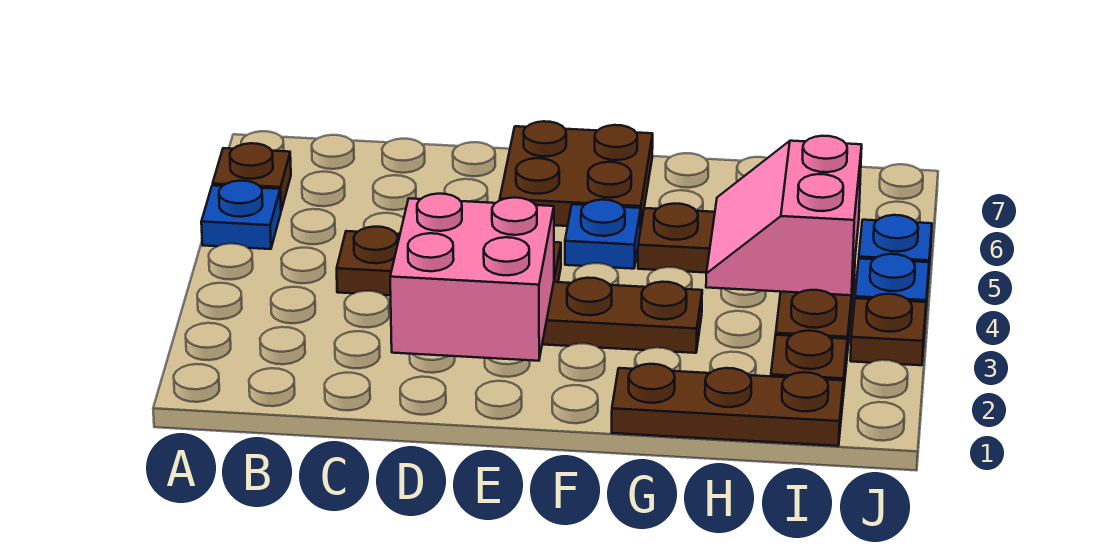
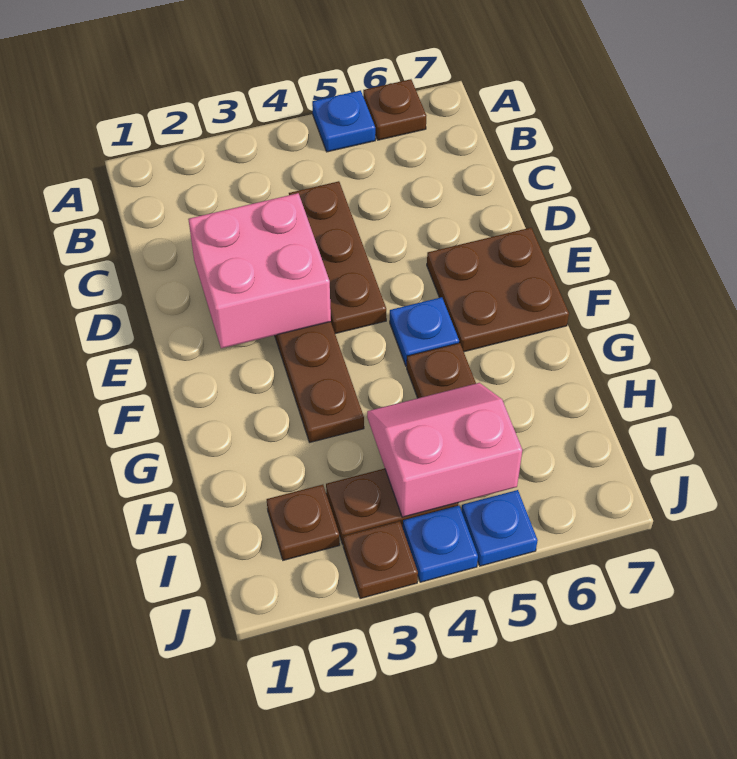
brown 1x3 plate [612,364,843,446] -> none

